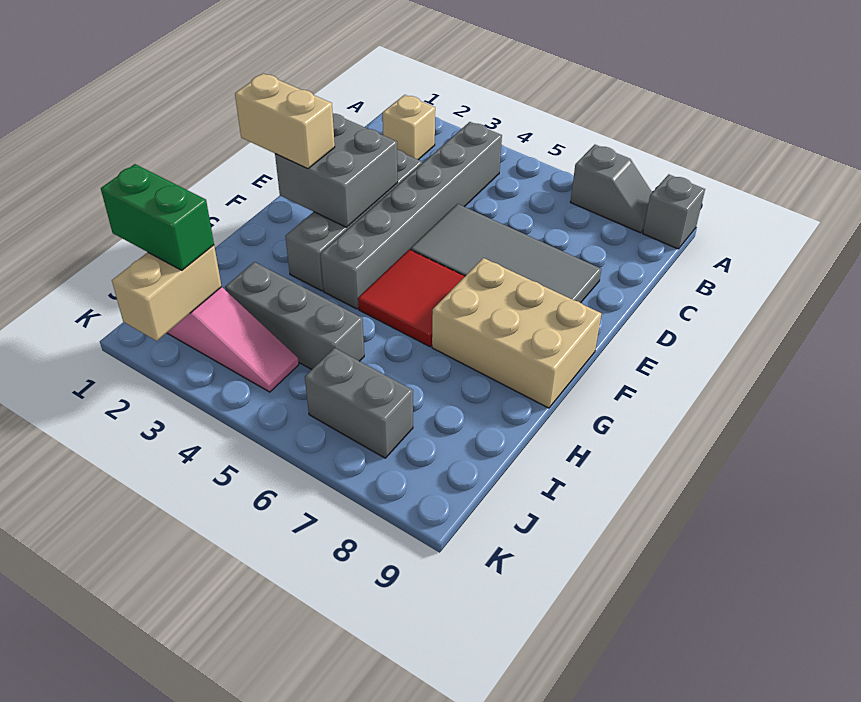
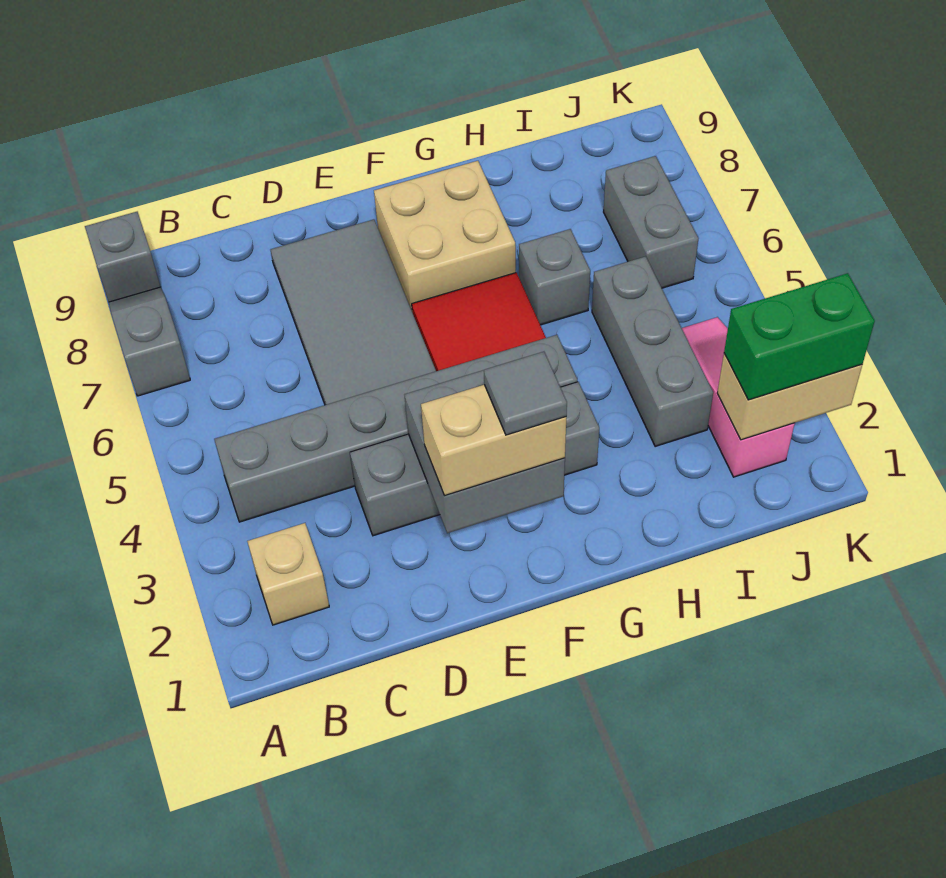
tan 1x2 brick [235,73,335,169] -> tan 1x2 brick turned to [421,385,566,496]
none -> grey 1x1 tile [484,352,567,435]
tan 2x3 brick [432,258,601,408] -> tan 2x2 brick [374,161,516,310]
none -> grey 1x1 brick [519,229,590,325]
green 1x2 brick [101,164,214,270] -> green 1x2 brick turned to [724,273,875,400]

